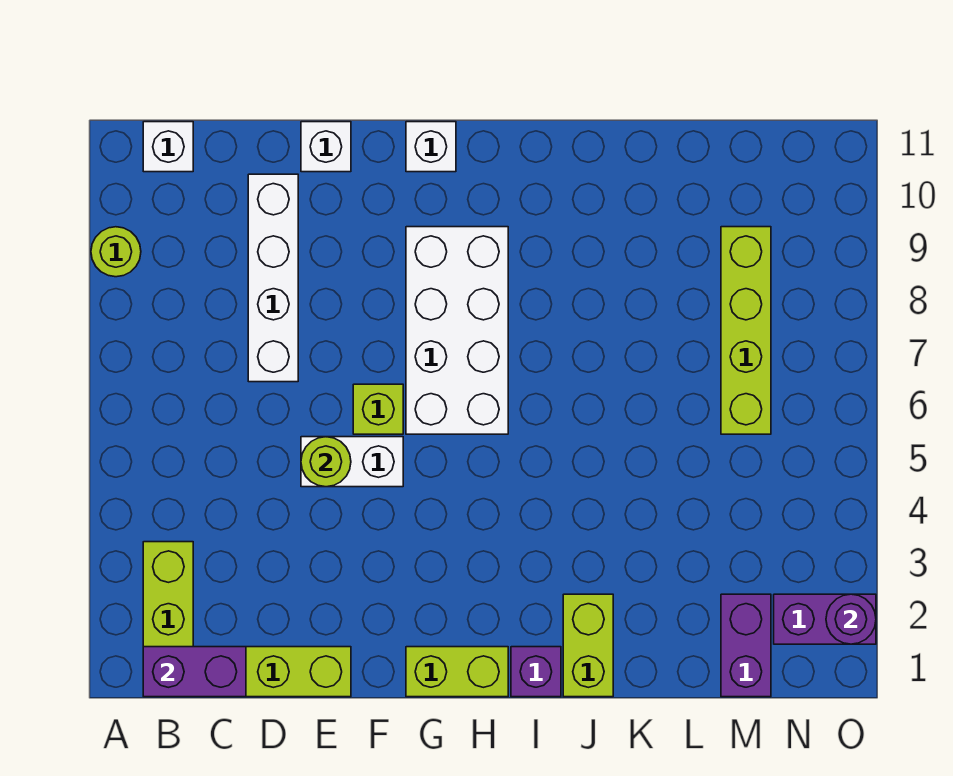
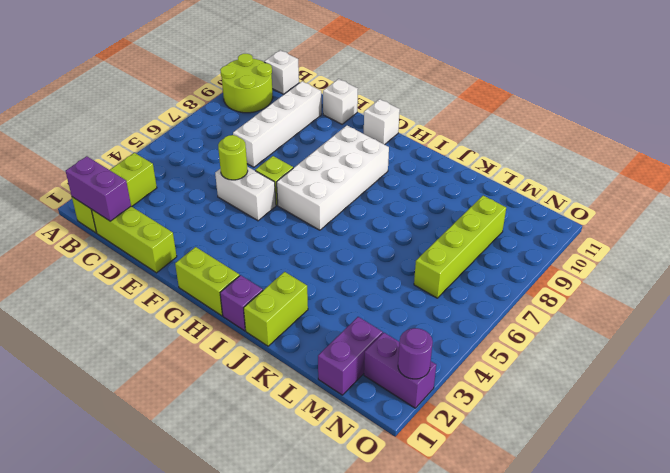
lime 1x1 round brick [91,227,141,277] -> lime 2x2 round brick [220,54,273,113]

